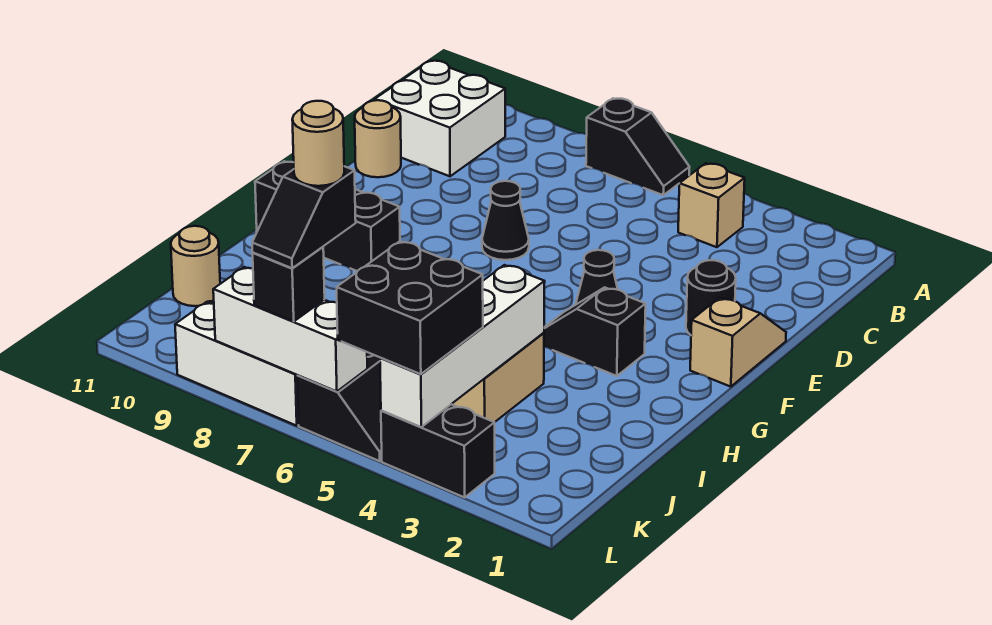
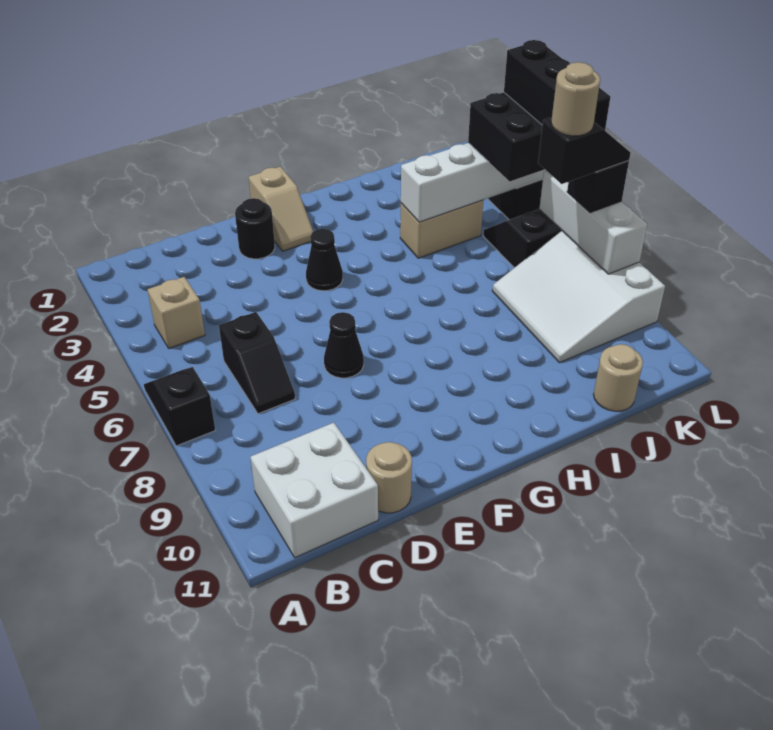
tan 1x2 slope [690,298,786,387] -> tan 1x2 slope turned to [249,167,313,251]
black 1x2 slope [544,287,646,376] -> black 1x2 slope moved to [219,312,295,414]
black 1x3 brick [255,161,400,271] -> black 1x3 brick moved to [504,40,610,130]

